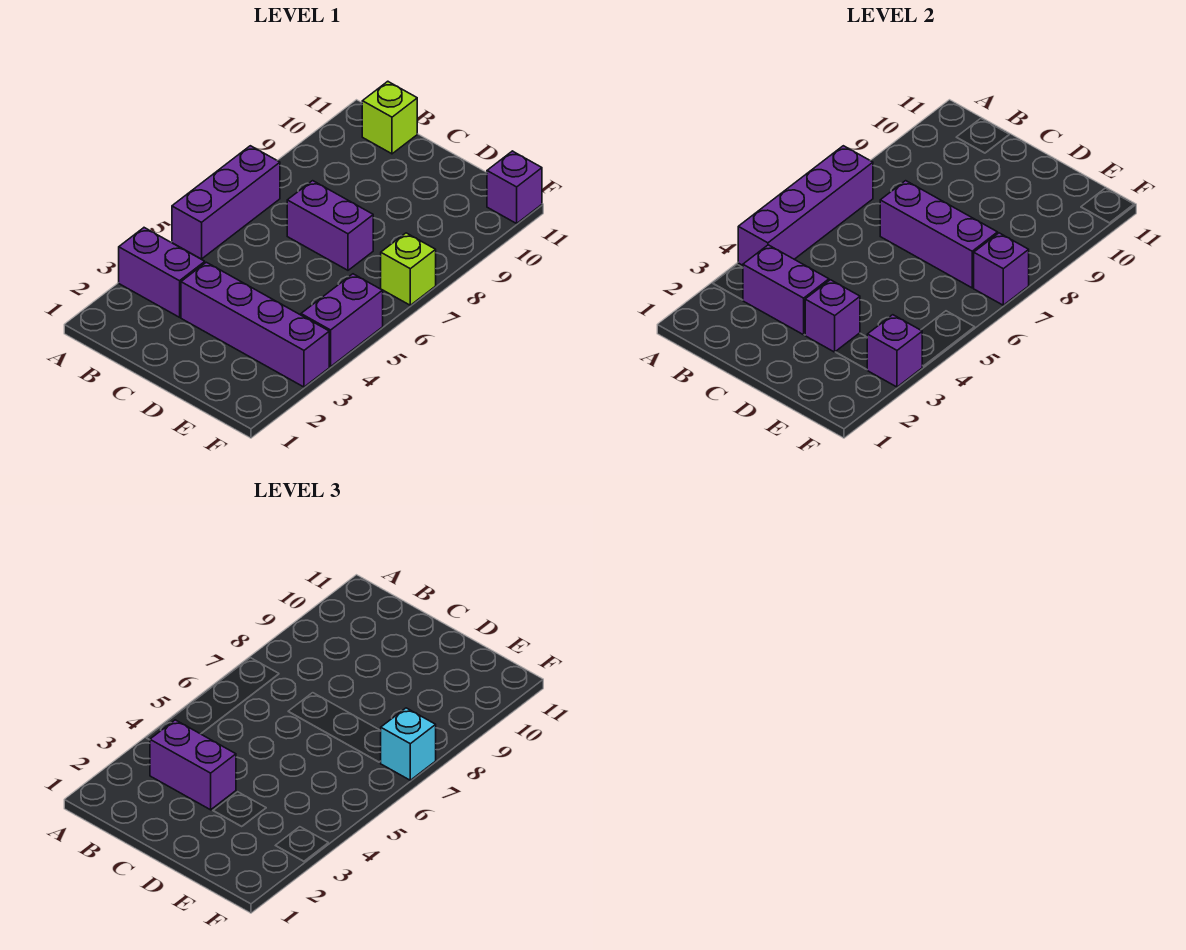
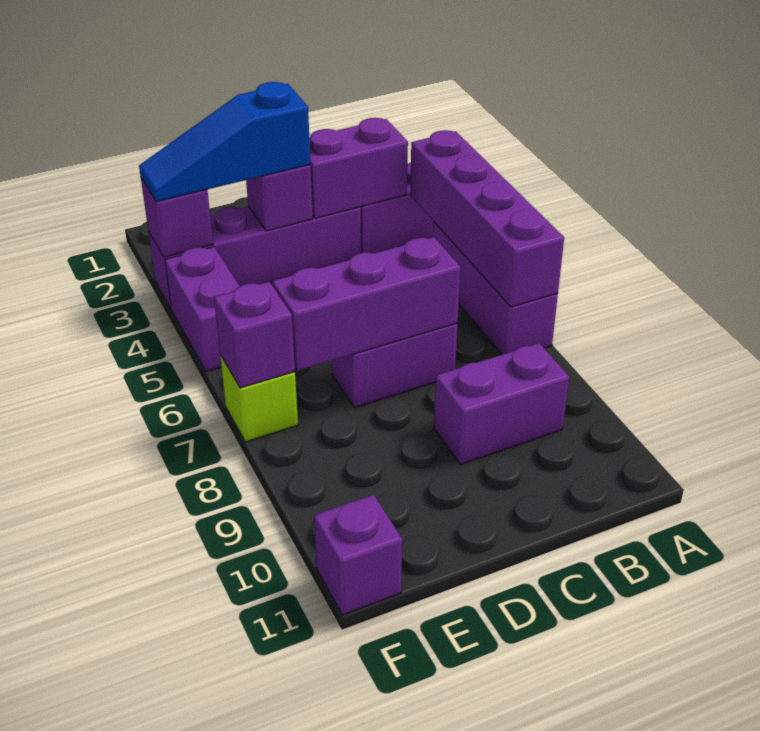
purple 1x2 brick [150,720,236,810] -> purple 1x2 brick moved to [434,343,569,464]
lime 1x1 brick [362,81,417,154] -> none
none -> blue 1x3 slope [139,82,310,202]
cyan 1x1 brick [381,708,436,780] -> none

